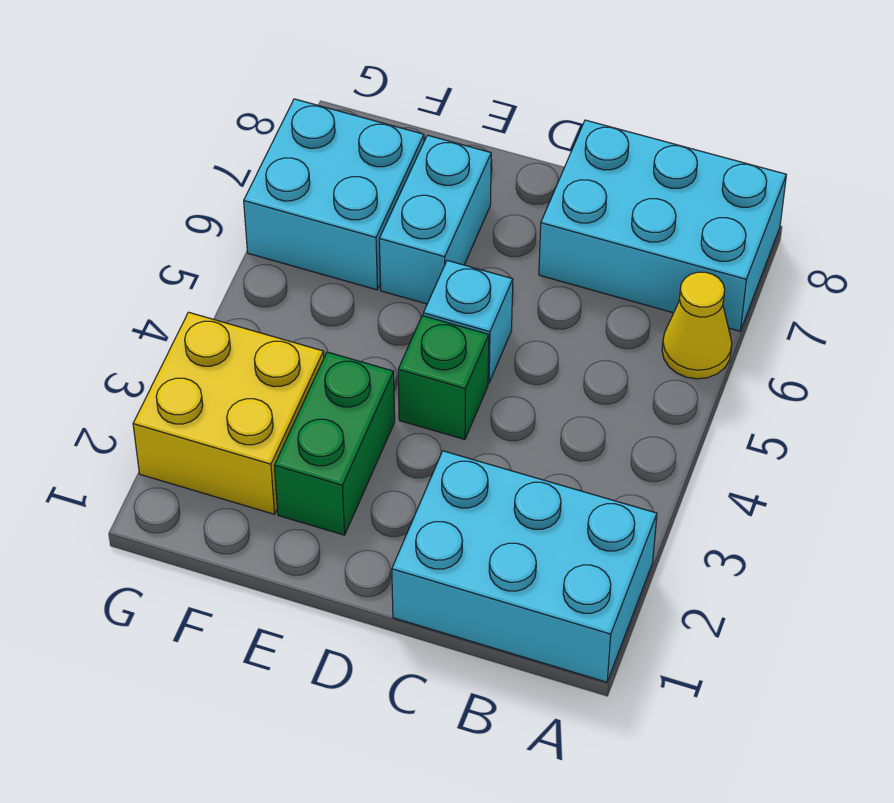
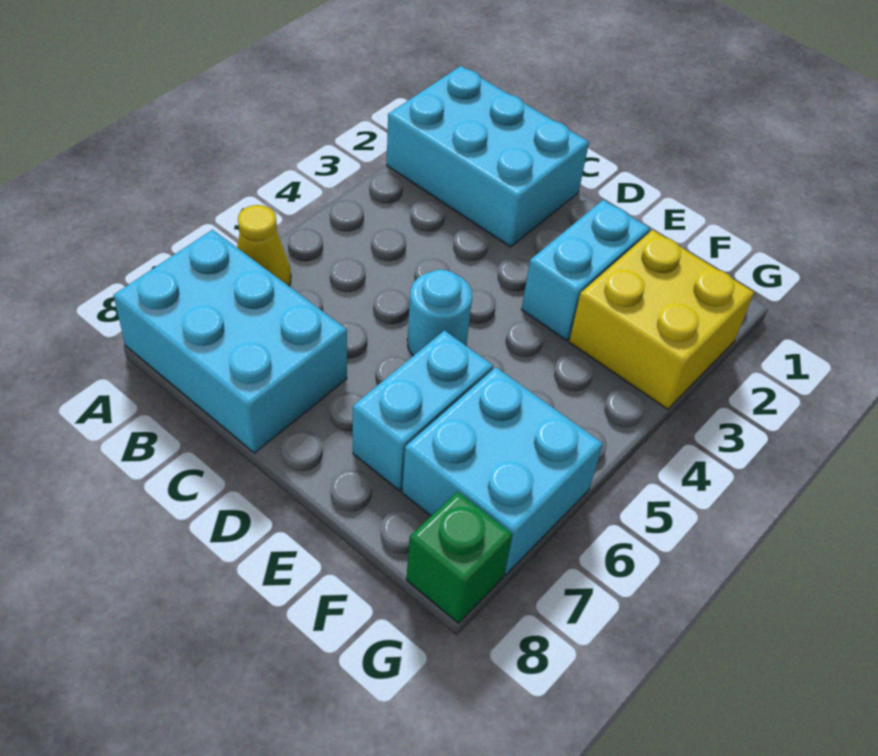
green 1x1 brick [398,316,489,439] -> green 1x1 brick moved to [406,491,512,623]
cyan 1x1 brick [423,260,513,383] -> cyan 1x1 round brick [407,270,472,356]
green 1x2 brick [274,352,395,535] -> cyan 1x2 brick [521,200,650,340]

